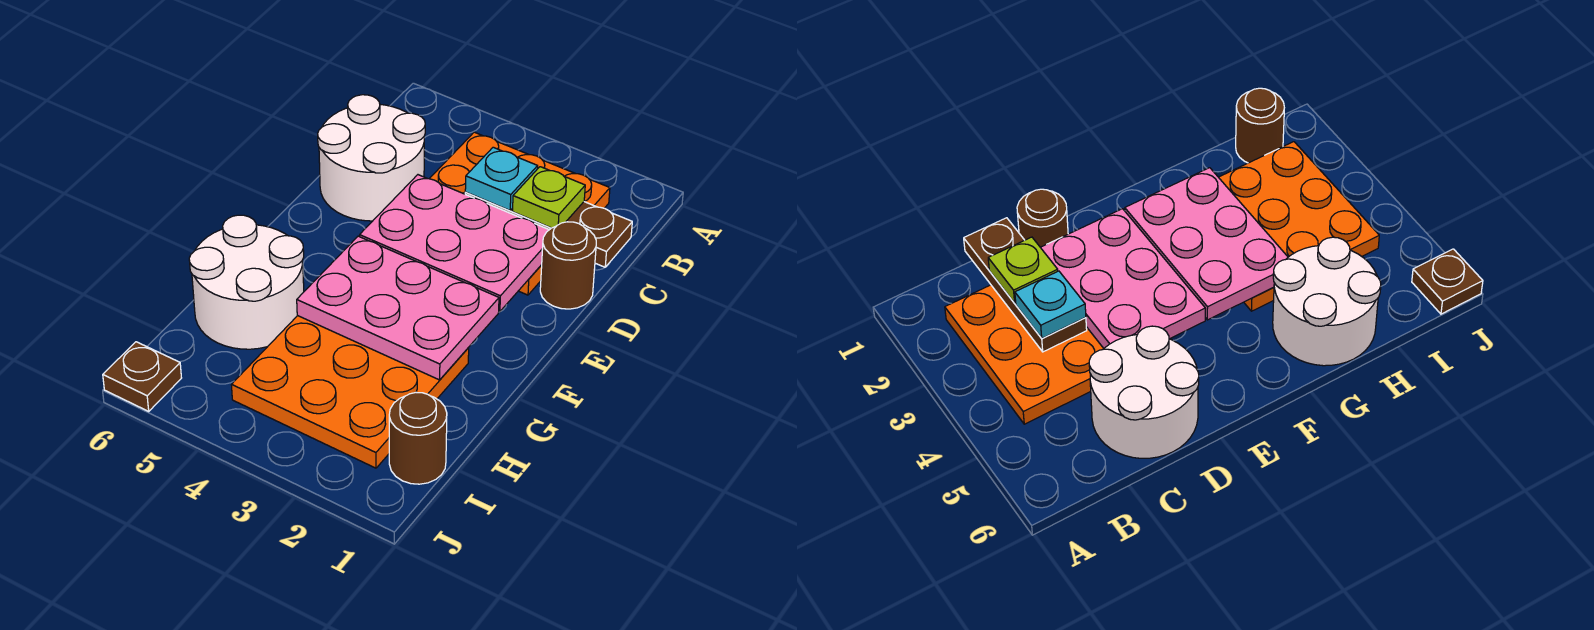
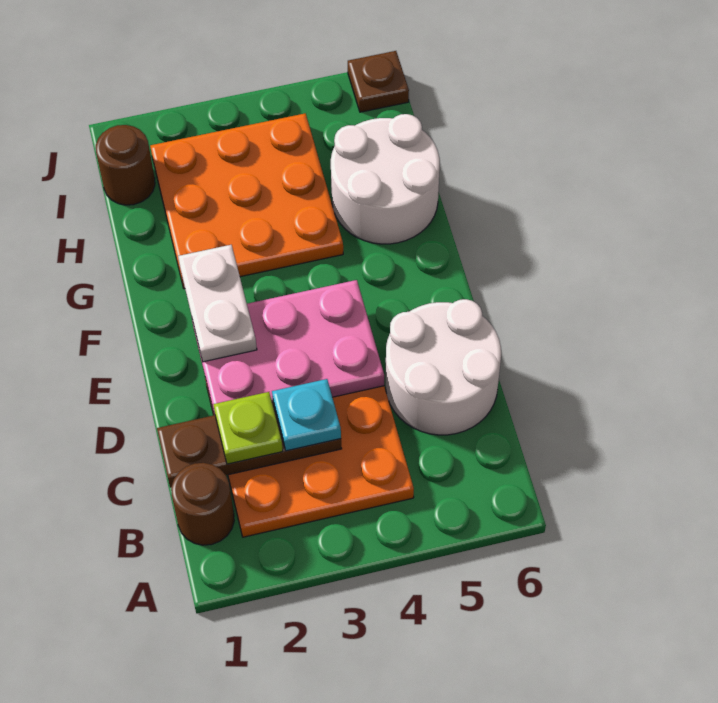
brown 1x1 round brick [540,222,596,309] -> brown 1x1 round brick moved to [171,463,234,545]
none -> white 1x2 plate [178,245,257,362]
pink 2x3 plate [297,236,499,380] -> none

